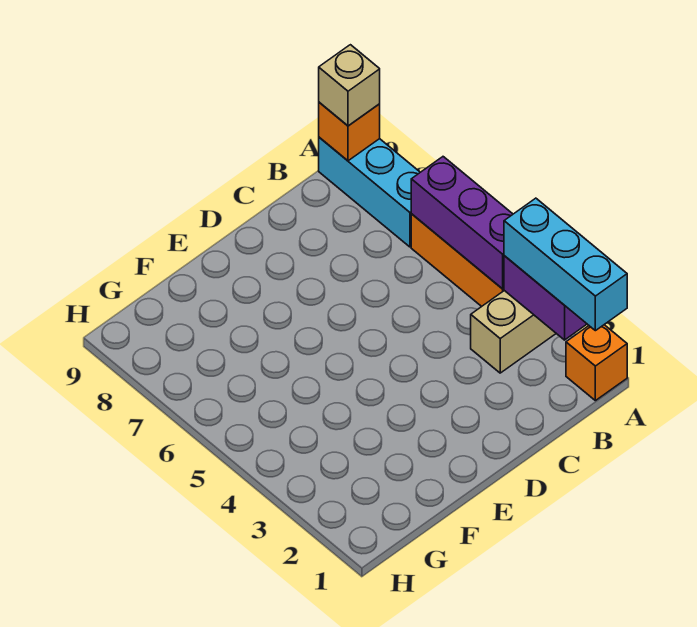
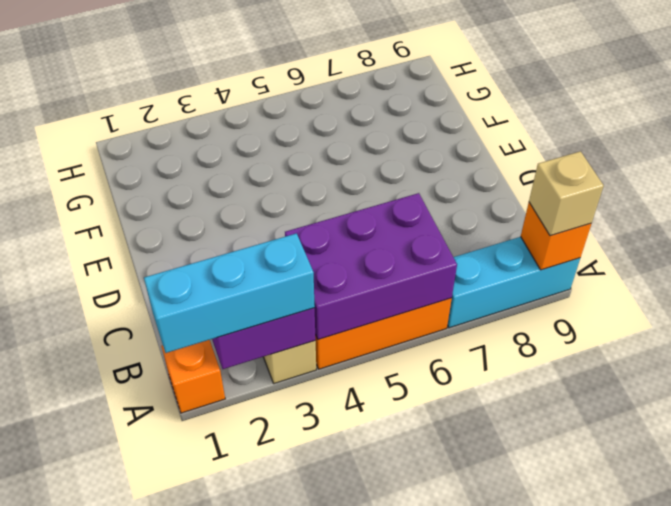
purple 1x3 brick [411,157,513,289] -> purple 2x3 brick [285,193,457,340]

